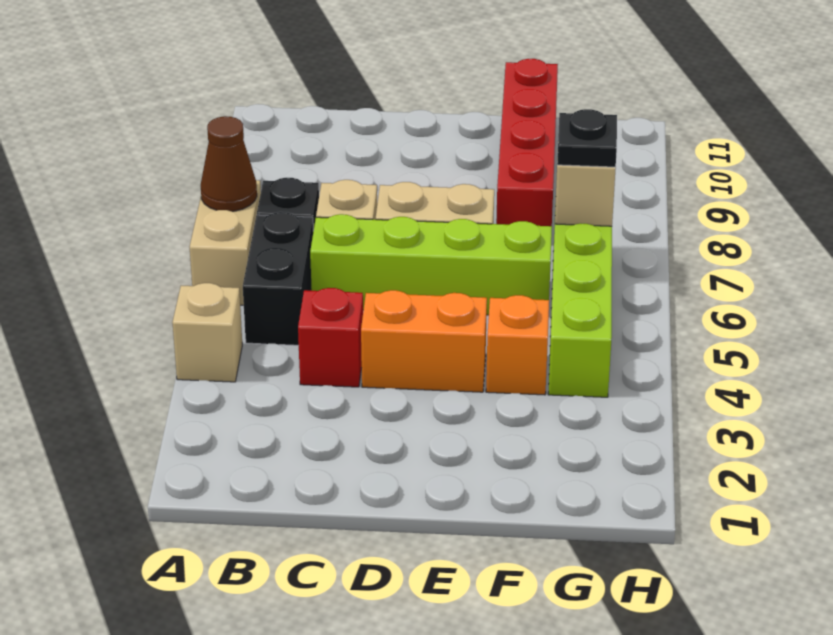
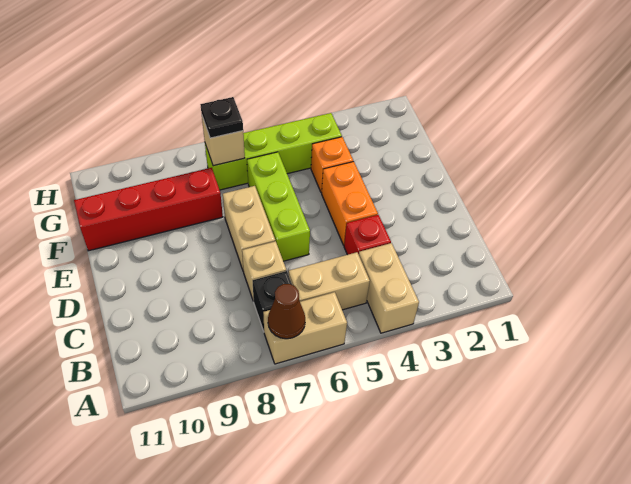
tan 1x1 brick [172,283,242,382] -> tan 1x2 brick [359,243,419,333]
black 1x2 brick [243,212,313,345] -> tan 1x2 brick [289,252,370,310]
lime 1x4 brick [310,214,552,315] -> lime 1x3 brick [247,152,310,261]

